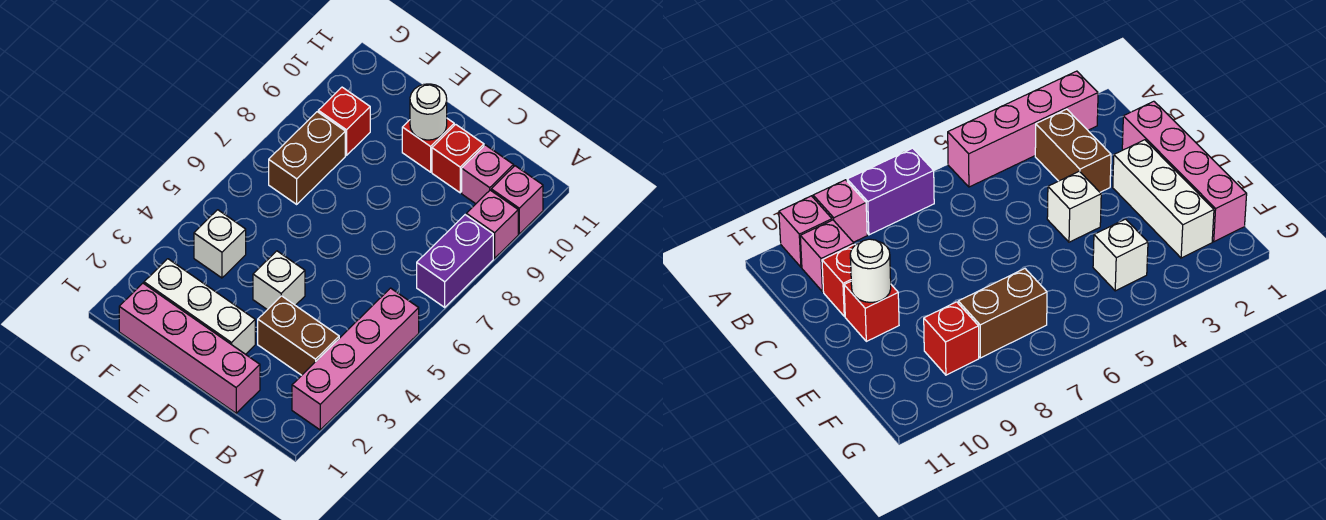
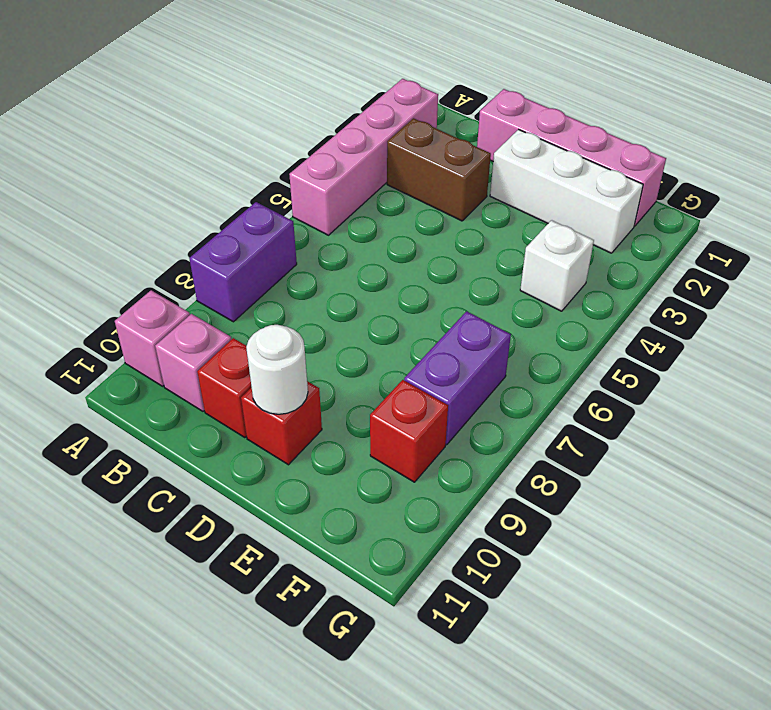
pink 1x1 brick [466,190,518,258] -> none
white 1x1 brick [253,251,305,310] -> none
brown 1x2 brick [269,112,345,204] -> purple 1x2 brick [404,311,511,445]

